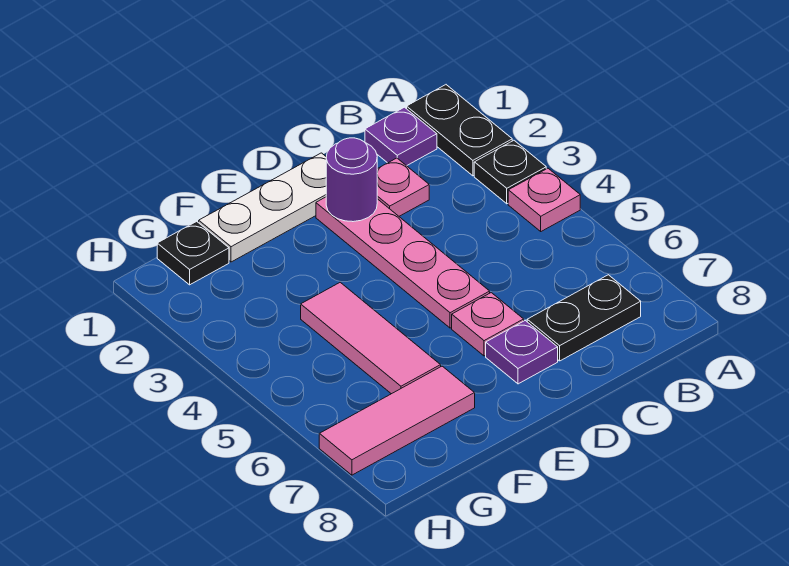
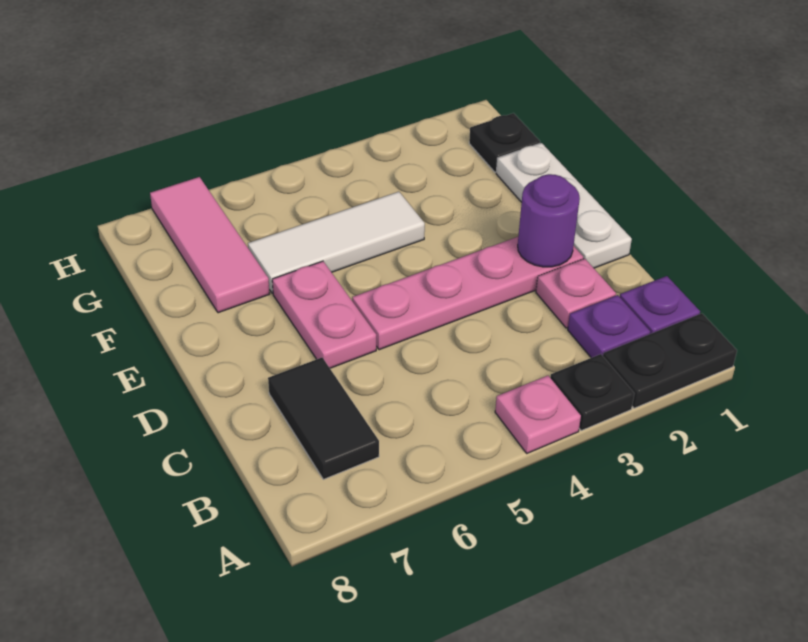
black 1x2 plate [527,275,641,361] -> black 1x2 tile [268,358,379,479]
pink 1x1 plate [452,293,524,356] -> pink 1x2 plate [272,261,376,368]
purple 1x1 plate [486,321,558,384] -> purple 1x1 plate moved to [568,295,650,358]
pink 1x3 tile [301,282,441,394] -> white 1x3 tile [248,192,425,293]

